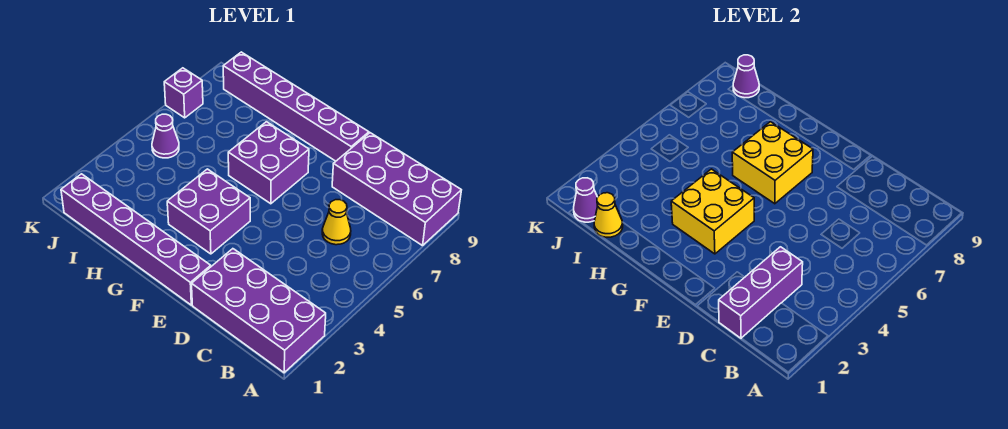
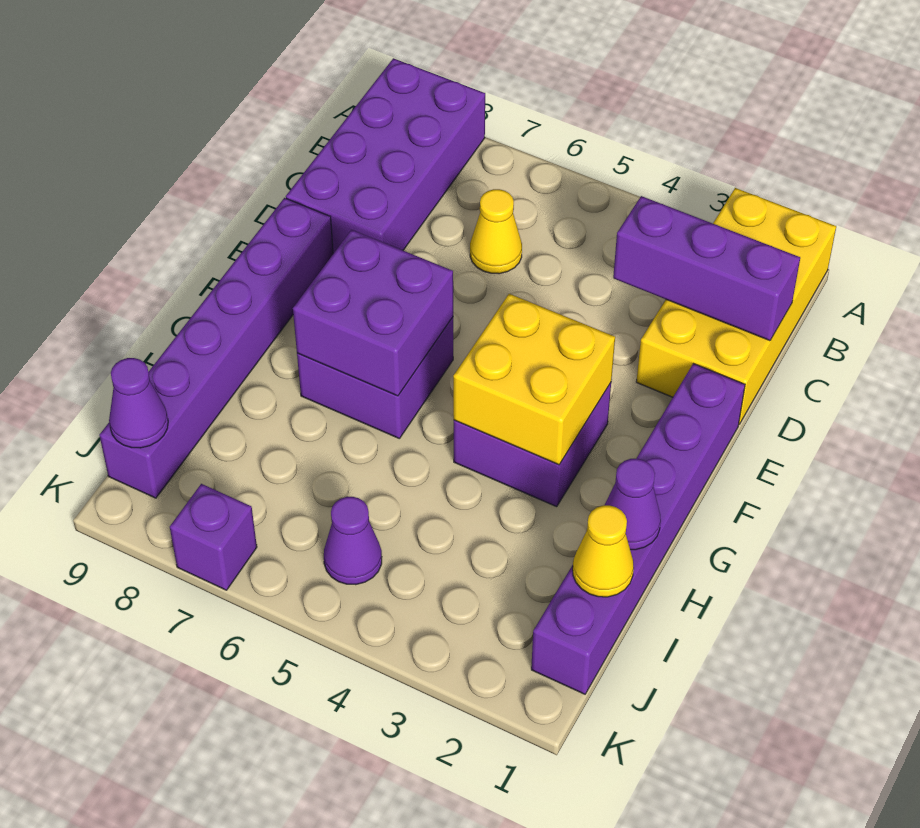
purple 2x4 brick [192,249,326,373] -> yellow 2x4 brick [636,188,836,424]
yellow 2x2 brick [732,122,813,204] -> purple 2x2 brick [293,230,453,396]
purple 1x1 cone [574,178,597,222] -> purple 1x1 cone moved to [605,459,661,550]

